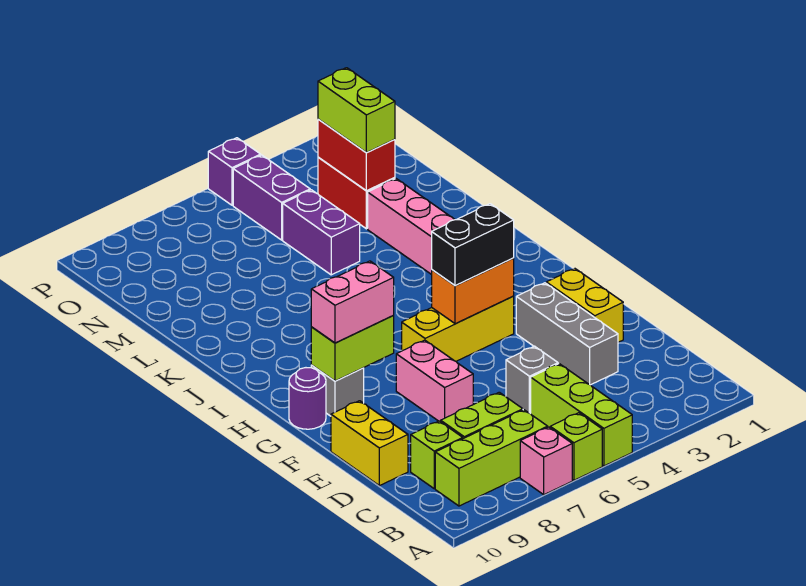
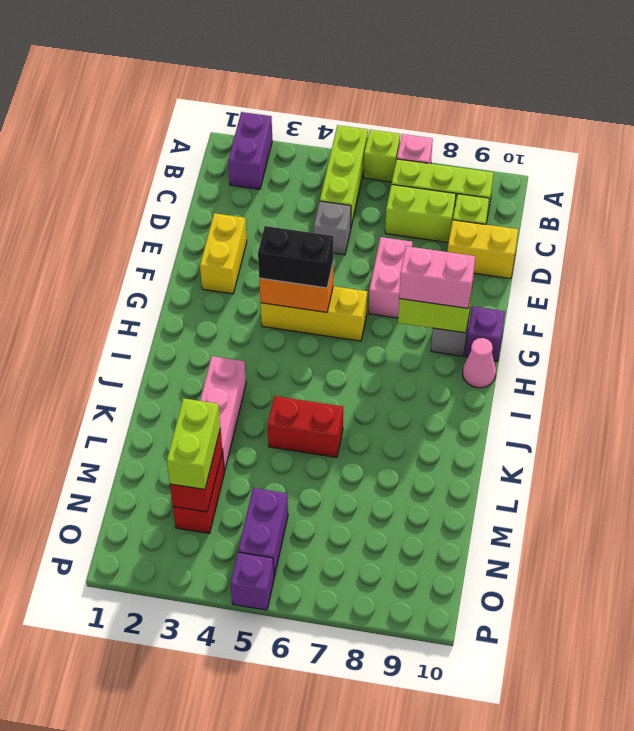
grey 1x3 brick [516,283,618,385] -> none
yellow 1x2 brick [331,401,408,486] -> yellow 1x2 brick turned to [447,220,518,279]
purple 1x1 round brick [289,368,326,429] -> purple 1x1 brick [465,306,505,361]
none -> pink 1x1 cone [463,338,496,388]
none -> red 1x2 brick [268,396,343,457]
purple 1x2 brick [283,190,360,275] -> purple 1x2 brick moved to [228,112,272,189]

